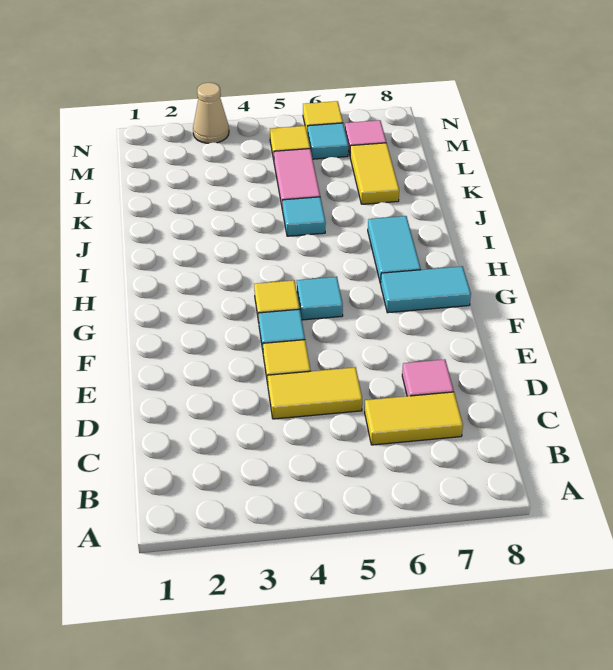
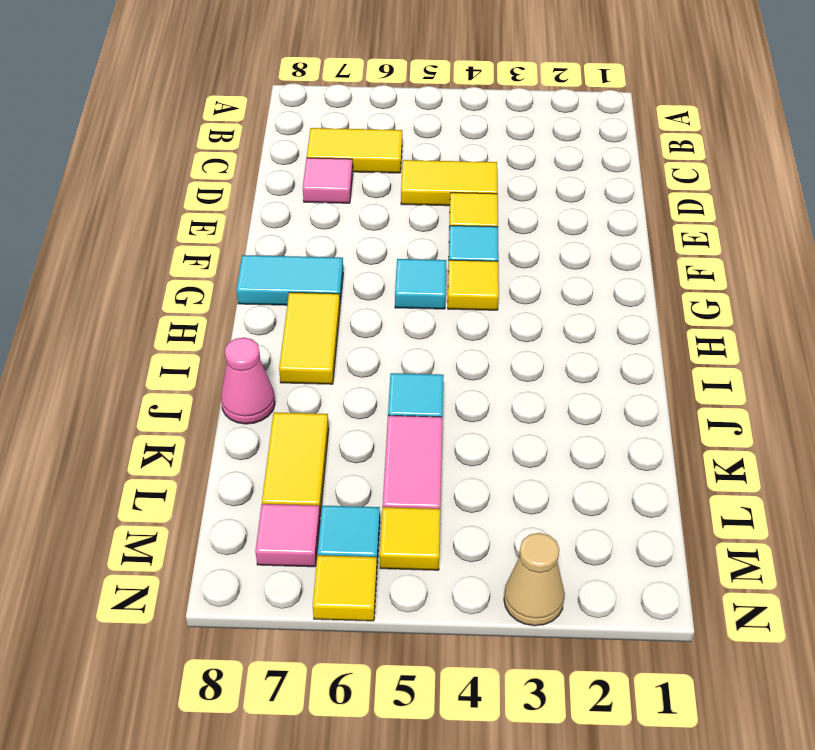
cyan 1x2 tile [368,216,421,284] -> yellow 1x2 tile [279,292,340,384]
none -> pink 1x1 cone [221,337,275,424]

